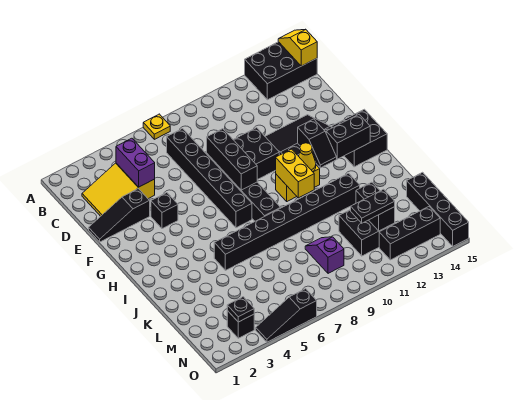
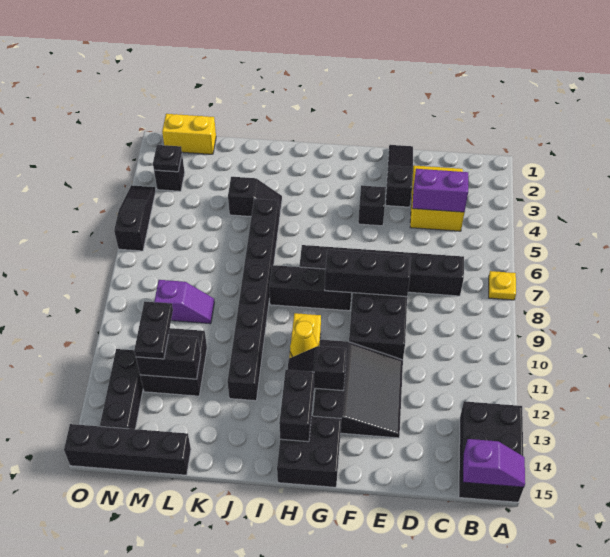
yellow 1x2 slope [278,29,317,66] -> purple 1x2 slope [463,439,525,487]
yellow 1x2 brick [276,149,314,198] -> yellow 1x2 brick moved to [162,114,216,154]
none -> black 1x2 slope [228,177,282,218]

